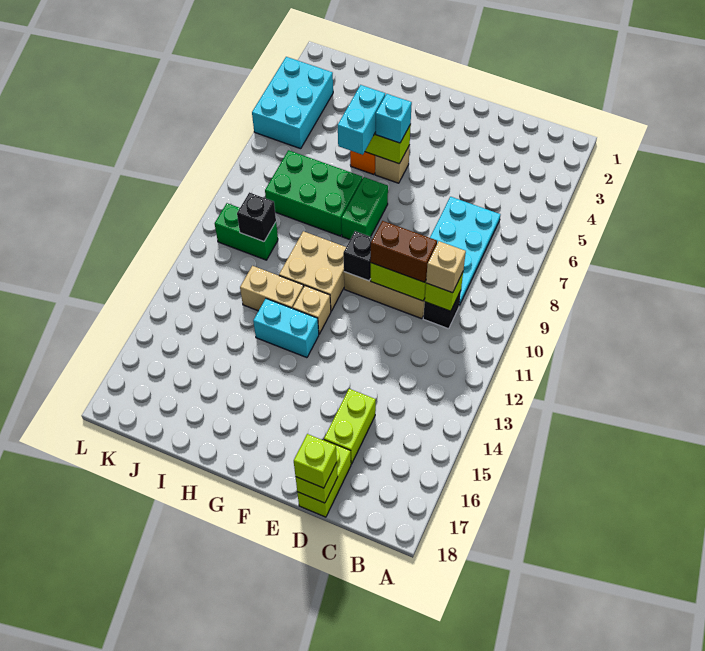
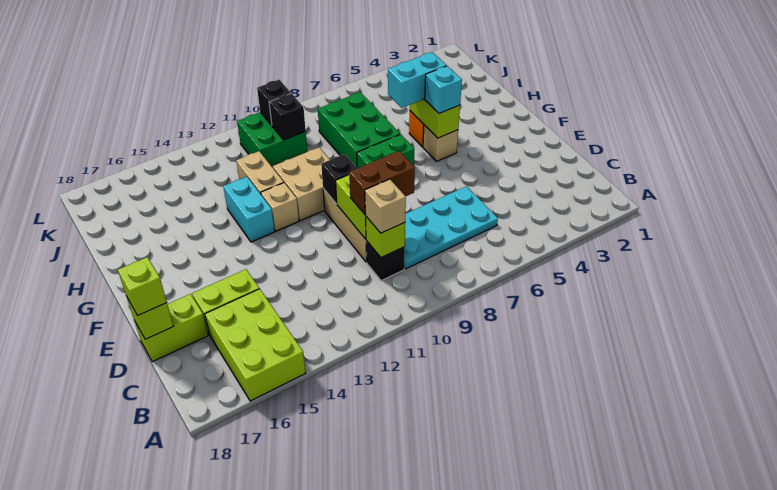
none -> lime 2x3 brick [205,289,306,401]
brown 1x2 brick [371,221,437,282] -> brown 1x2 brick turned to [349,151,415,214]
green 1x2 brick [215,203,278,260] -> green 2x2 brick [237,112,307,168]
cyan 2x3 brick [252,57,333,149] -> none
none -> black 1x1 brick [257,80,291,125]

